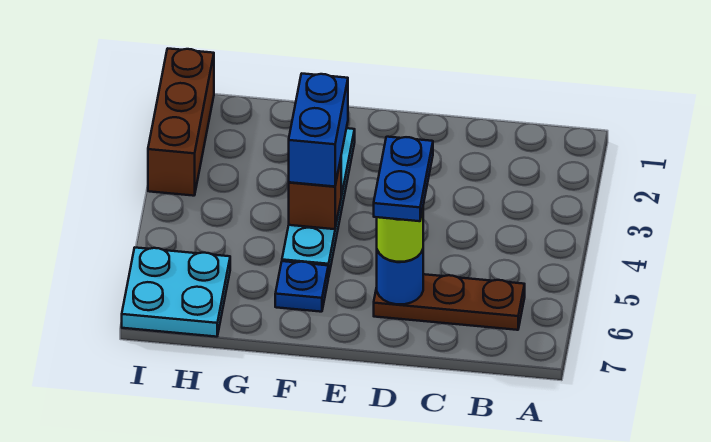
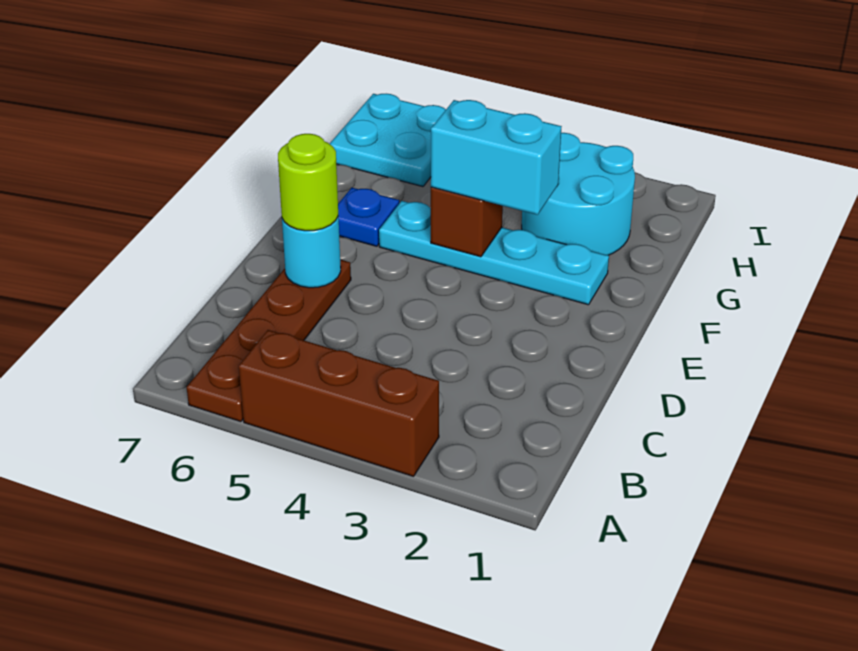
brown 1x3 plate [374,274,525,330] -> brown 1x4 plate [187,260,351,422]
blue 1x2 plate [374,137,433,221] -> none
blue 1x1 round brick [377,250,423,304] -> cyan 1x1 round brick [282,217,341,288]
blue 1x2 brick [289,74,348,187] -> cyan 1x2 brick [431,100,562,215]
none -> cyan 2x2 round brick [522,133,635,255]
brown 1x3 brick [148,49,214,196] -> brown 1x3 brick moved to [239,330,439,476]

